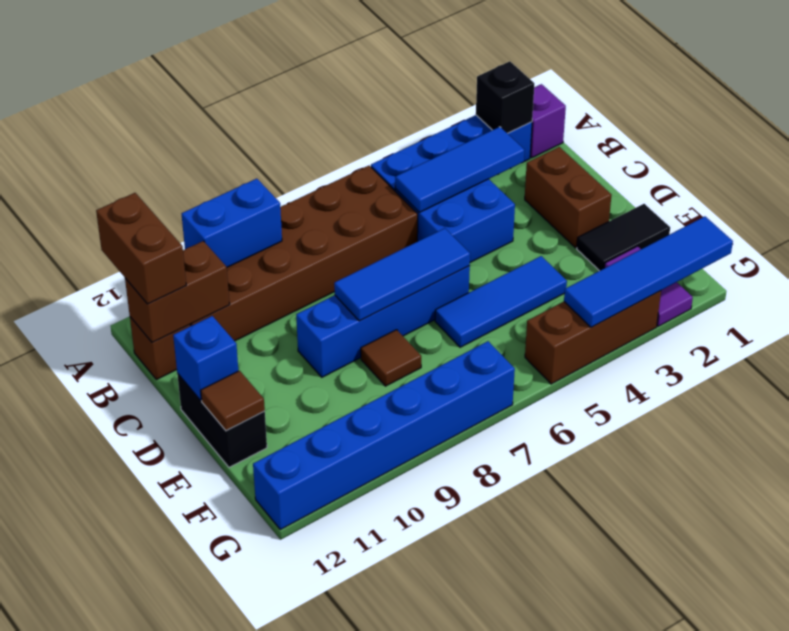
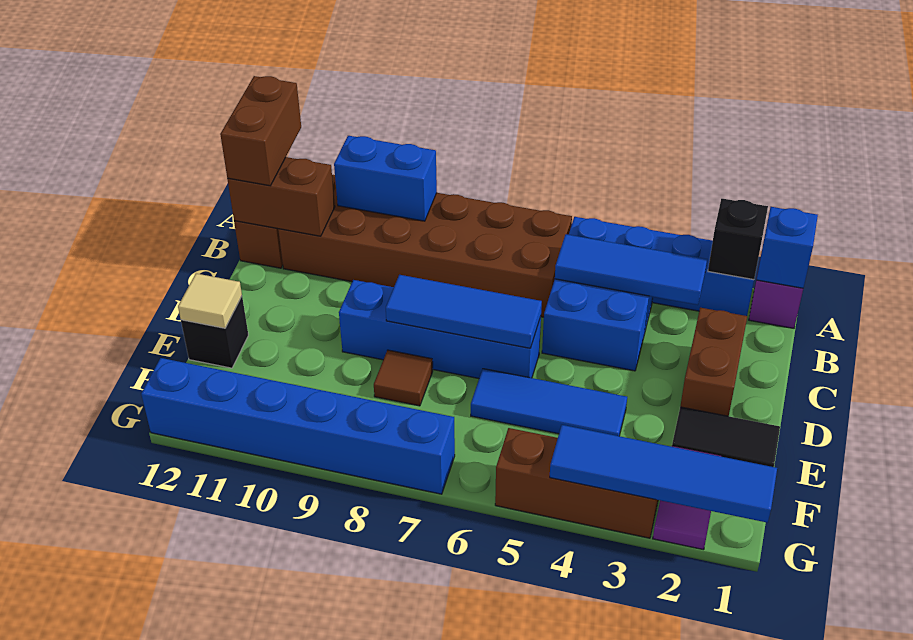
black 1x2 brick [177,373,267,467] -> black 1x1 brick [181,297,248,368]
blue 1x1 brick [173,316,238,401] -> blue 1x1 brick moved to [757,207,818,288]
brown 1x1 tile [201,371,265,431] -> tan 1x1 tile [178,274,242,328]

